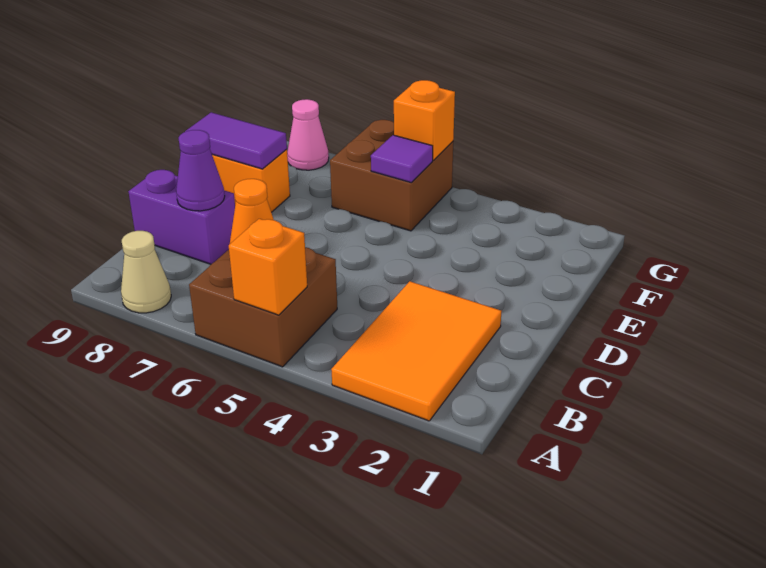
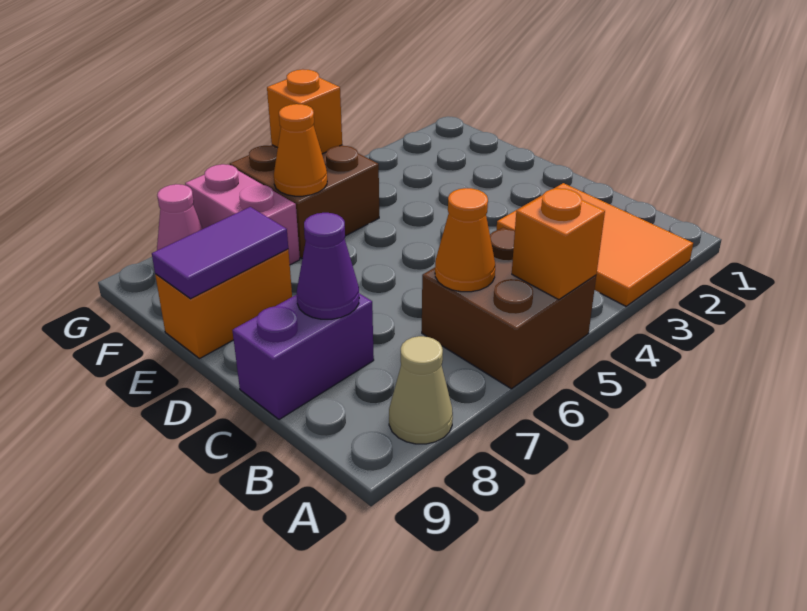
purple 1x1 tile [371,135,433,182] -> none
none -> orange 1x1 cone [274,104,327,196]
none -> pink 1x2 brick [185,164,300,265]

